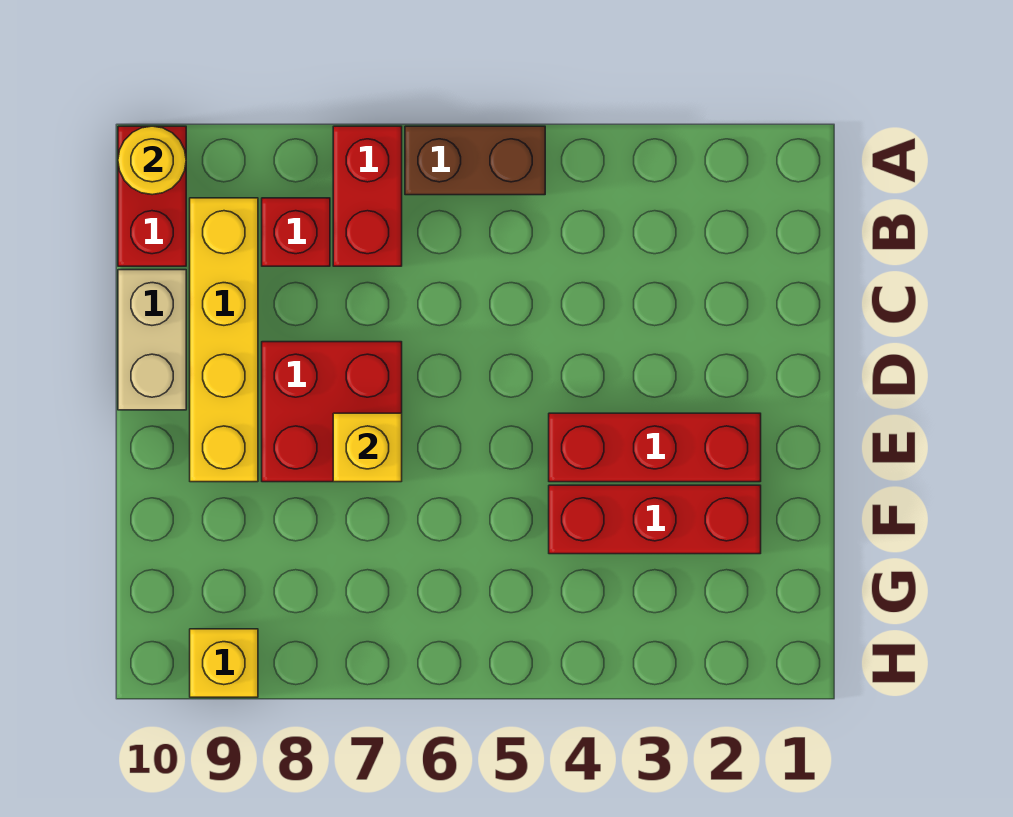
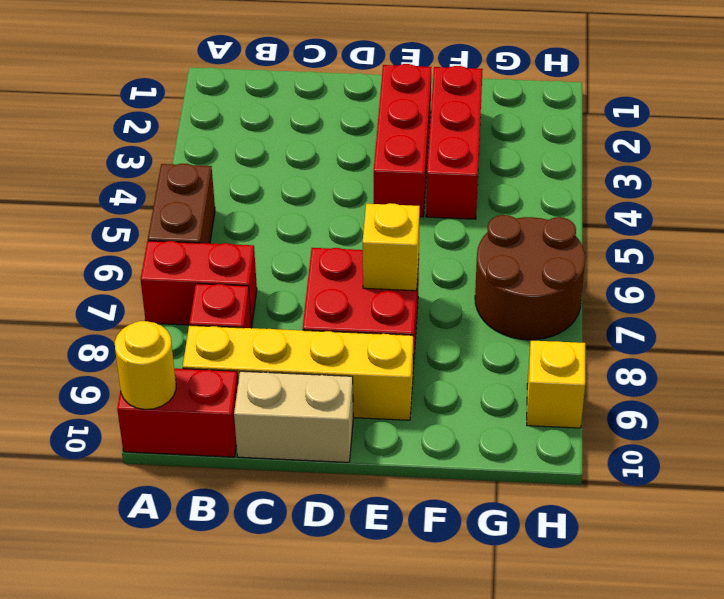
none -> brown 2x2 round brick [475,215,585,340]

